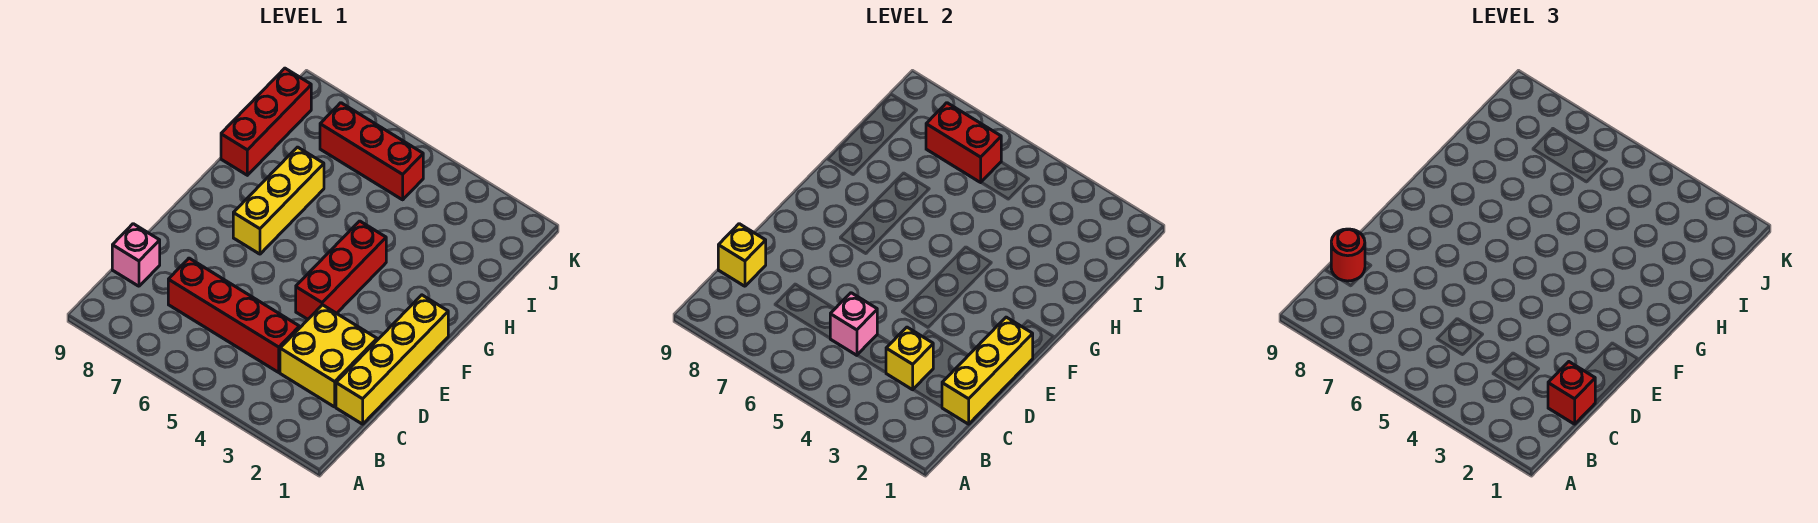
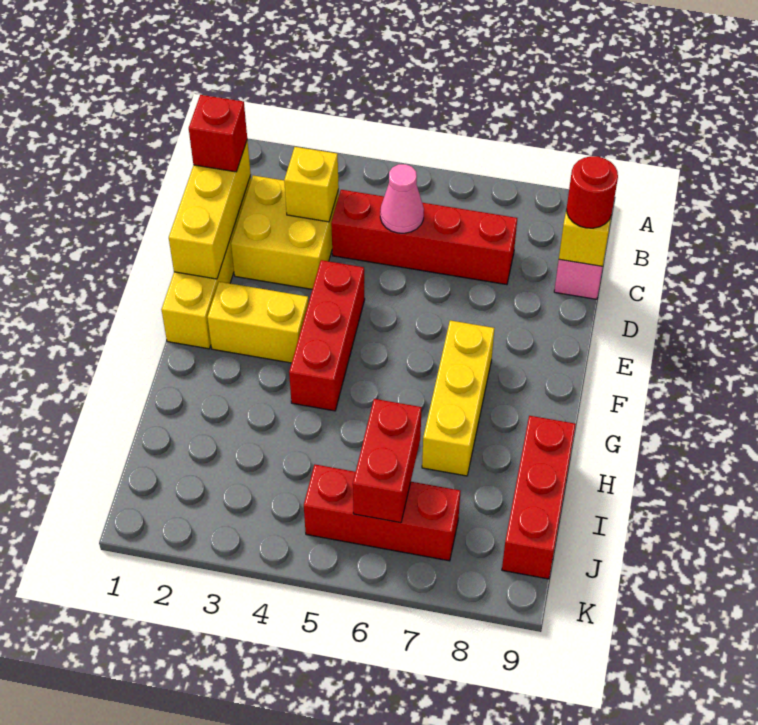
pink 1x1 brick [830,293,877,355] -> pink 1x1 cone [380,164,424,233]
none -> yellow 1x2 brick [207,282,309,363]
red 1x2 brick [926,103,1001,182] -> red 1x2 brick turned to [353,399,422,523]

